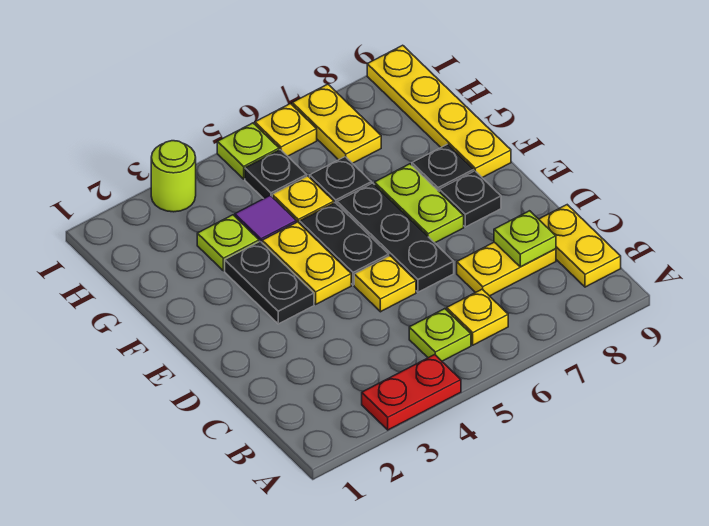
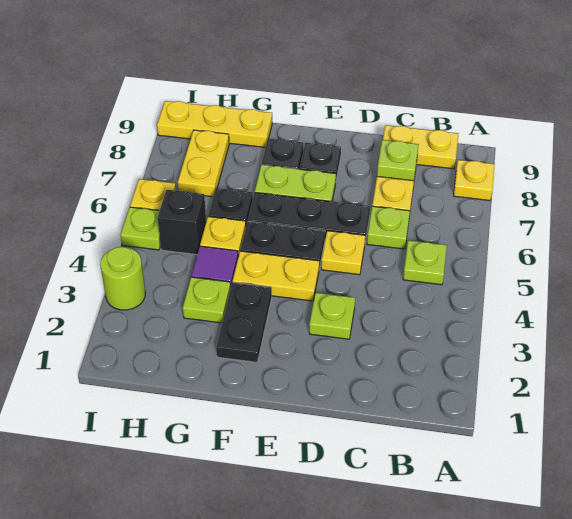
red 1x2 plate [362,355,461,430] -> none
yellow 1x1 plate [447,289,508,345] -> yellow 1x1 plate moved to [454,160,495,201]
none -> lime 1x1 plate [367,206,410,249]
none -> lime 1x1 plate [309,293,355,339]
black 1x2 plate [225,241,314,324] -> black 1x2 plate turned to [216,282,272,362]
yellow 1x4 plate [367,45,511,178] -> yellow 1x3 plate [157,101,272,147]
black 1x1 plate [245,150,307,199] -> black 1x1 brick [158,190,206,255]
yellow 1x2 plate [292,84,381,163] -> yellow 1x2 plate turned to [178,130,229,197]

